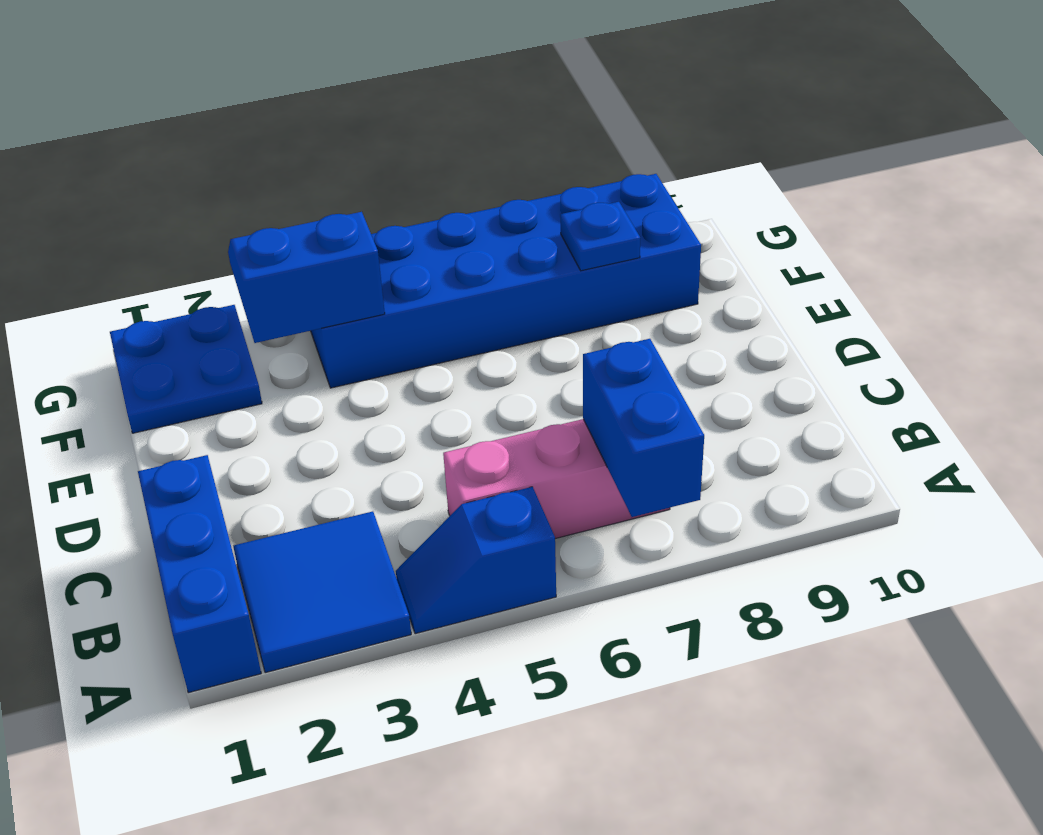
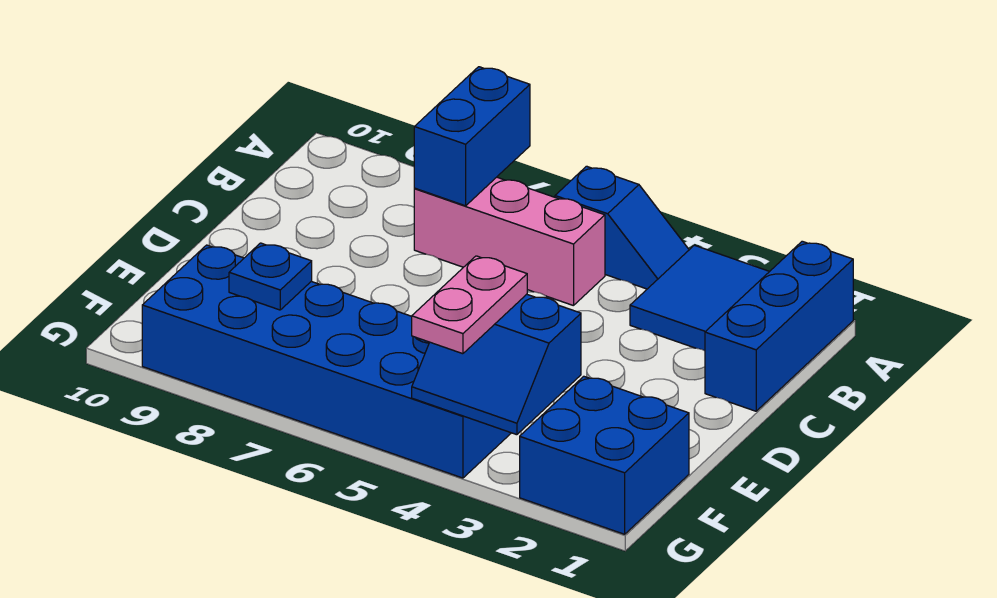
blue 2x2 plate [110,305,262,433] -> blue 2x2 brick [520,376,689,534]
none -> pink 1x2 plate [412,256,527,354]

